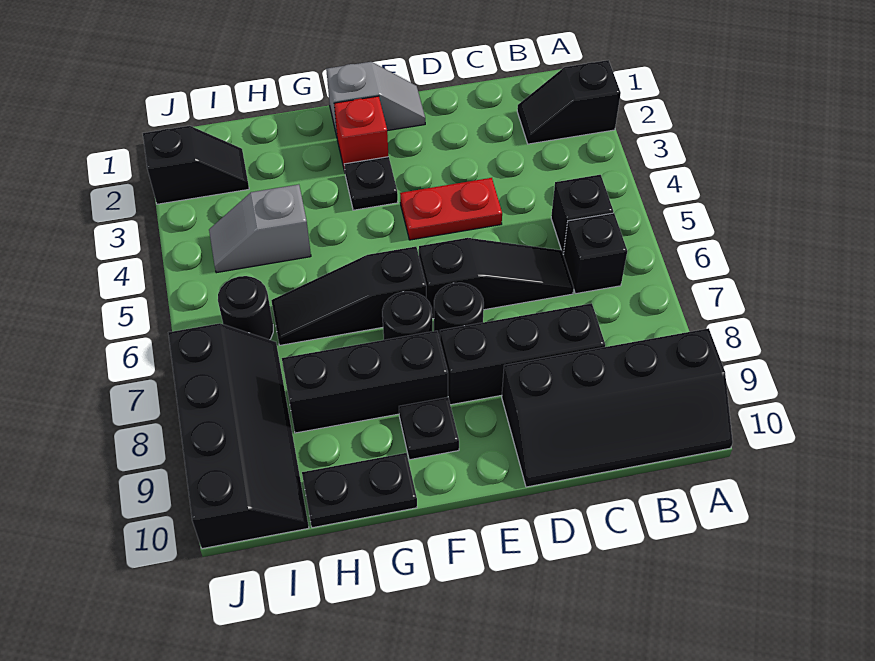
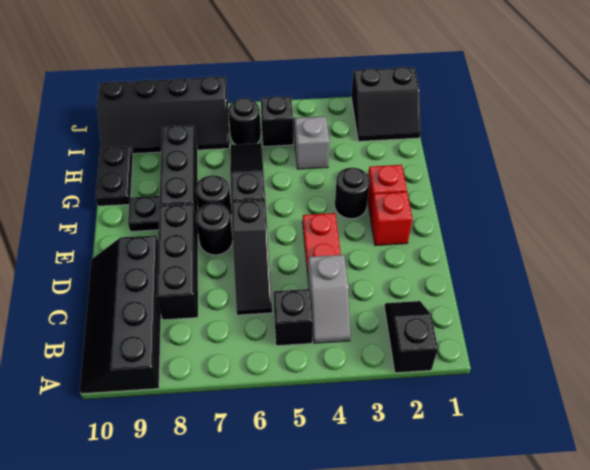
black 1x1 brick [563,213,627,294] -> black 1x1 brick moved to [260,96,293,147]
grey 1x2 slope [326,62,425,136] -> grey 1x2 slope moved to [308,255,350,343]
none -> red 1x1 brick [371,192,413,246]
black 1x1 plate [344,157,398,210] -> black 1x1 round brick [335,167,370,219]
black 1x2 slope [143,126,249,204] -> black 2x2 slope [351,67,421,141]

